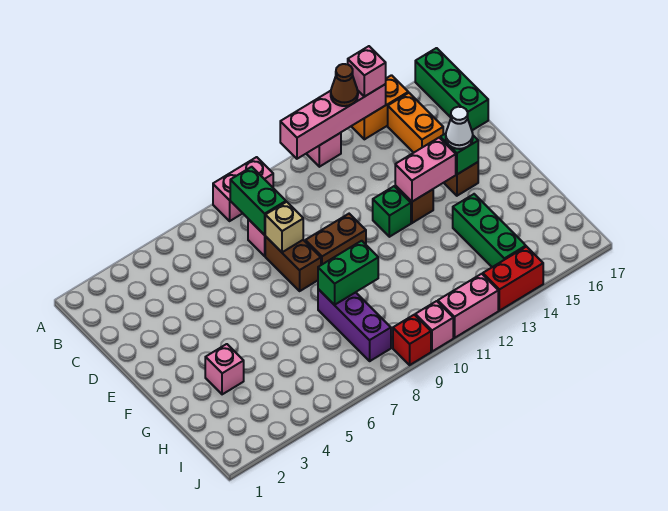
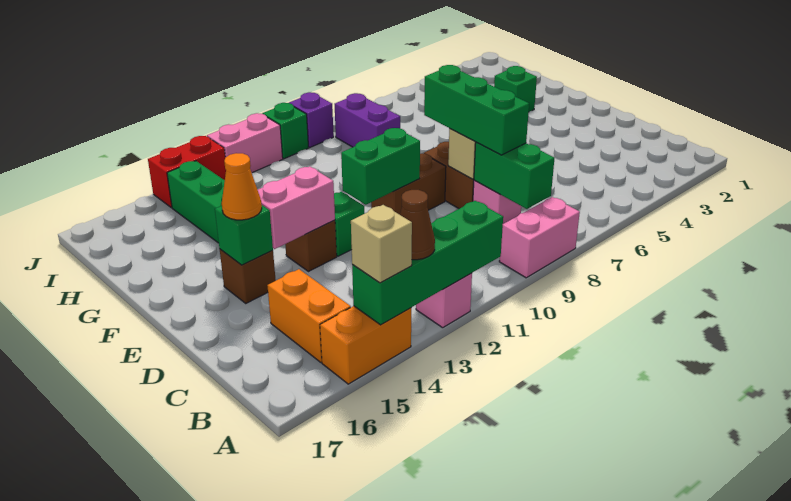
pink 1x4 brick [280,84,386,159] -> green 1x4 brick [352,201,503,325]
pink 1x1 brick [348,46,386,97] -> tan 1x1 brick [351,205,412,283]
green 1x3 brick [415,48,488,130] -> green 1x3 brick moved to [424,65,529,155]
white 1x1 cone [446,107,473,149] -> orange 1x1 cone [222,153,262,220]
pink 1x1 brick [205,344,244,394] -> green 1x1 brick [494,66,537,112]
purple 1x3 brick [318,289,391,361] -> purple 1x2 brick [335,93,400,147]
green 1x2 brick [318,241,378,305] -> green 1x2 brick moved to [341,128,420,205]
red 1x1 brick [393,315,431,365] -> purple 1x1 brick [289,92,334,147]
pink 1x1 brick [415,301,453,351] -> green 1x1 brick [262,103,309,159]

